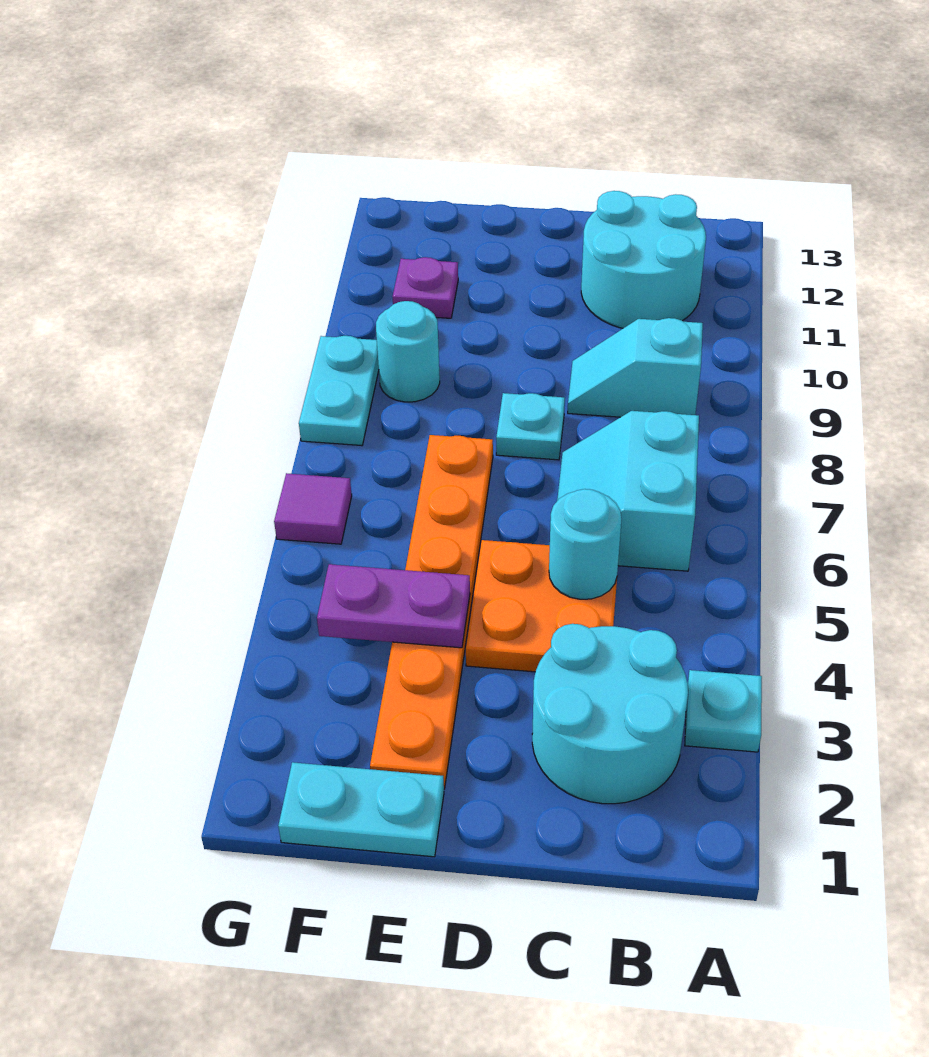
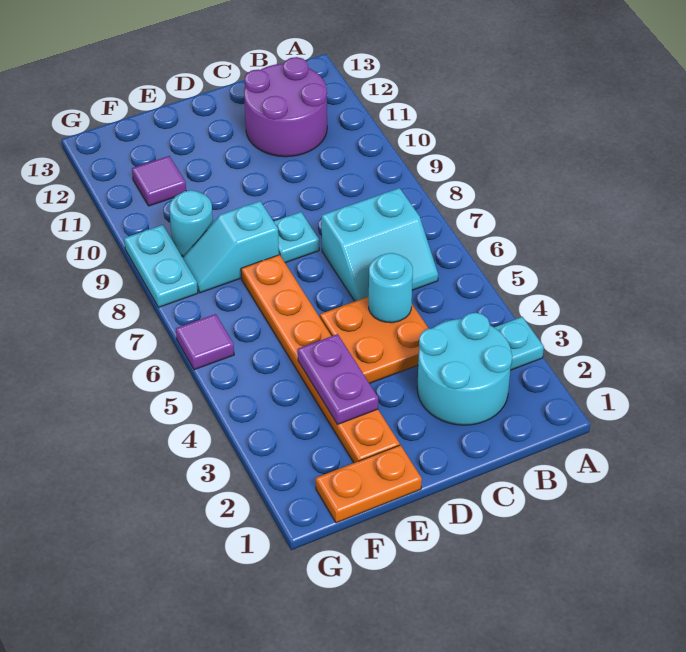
cyan 2x2 slope [557,411,699,571] -> cyan 2x2 slope turned to [322,188,438,301]
cyan 1x2 slope [568,318,703,417] -> cyan 1x2 slope moved to [183,201,279,293]
cyan 2x2 round brick [581,191,706,328] -> purple 2x2 round brick [244,57,327,157]
cyan 1x2 plate [278,762,444,857] -> orange 1x2 plate [316,445,422,523]
purple 1x2 plate [317,564,470,648] -> purple 1x2 plate turned to [298,334,378,425]
purple 1x1 plate [393,257,458,318] -> purple 1x1 tile [132,156,186,206]

